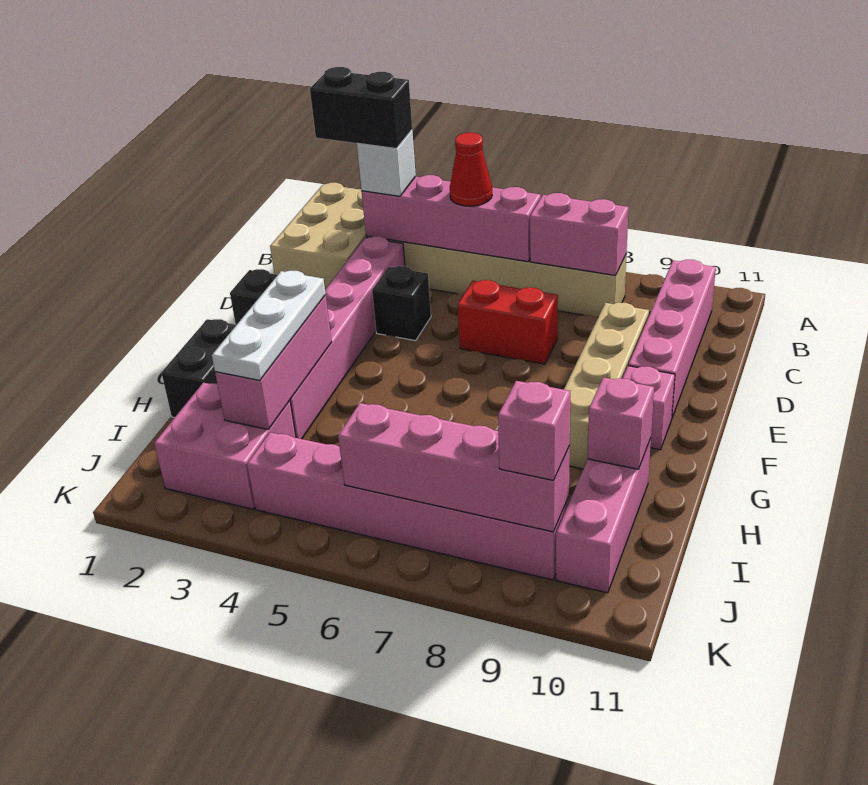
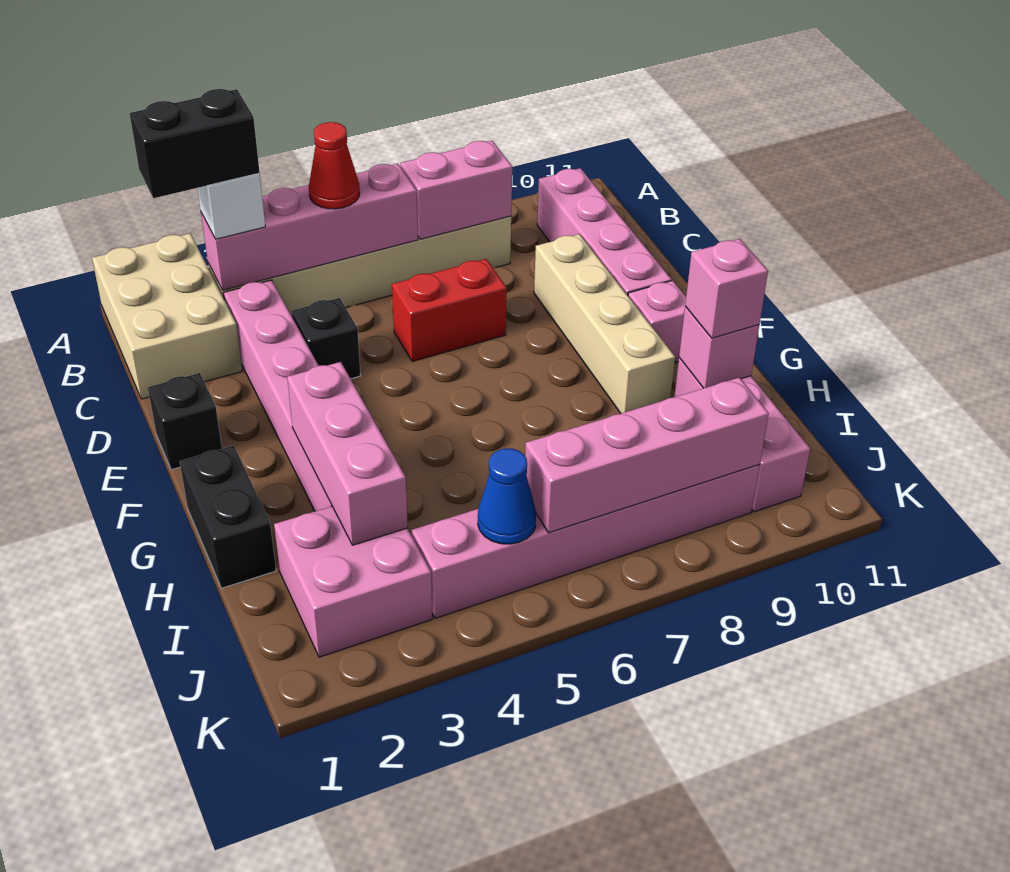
white 1x3 plate [212,271,326,380] -> none
none -> blue 1x1 cone [478,448,536,544]
pink 1x1 brick [498,381,570,480] -> pink 1x1 brick moved to [685,239,768,338]

